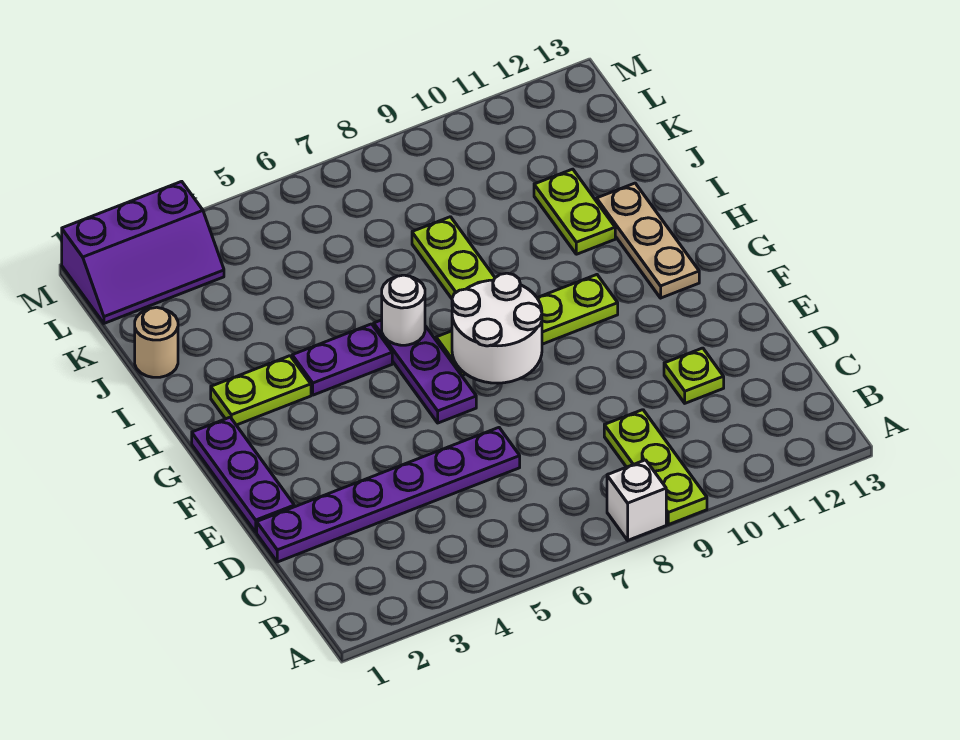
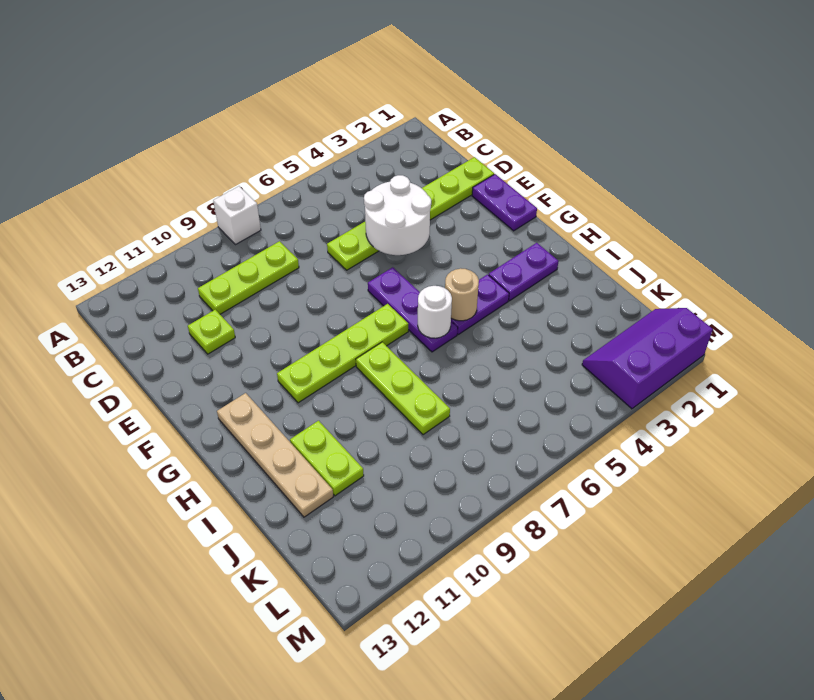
lime 1x3 plate [604,410,707,525] -> lime 1x3 plate turned to [198,241,299,314]
purple 1x6 plate [257,428,520,562] -> lime 1x6 plate [327,157,494,270]
purple 1x3 plate [192,417,294,532] -> purple 1x2 plate [472,174,537,231]
white 2x2 round brick [452,273,542,383] -> white 2x2 round brick moved to [364,175,431,255]
tan 1x3 plate [597,183,699,298] -> tan 1x4 plate [217,393,333,517]
lime 1x2 plate [211,356,311,425] -> purple 1x2 plate [489,243,559,301]
tan 1x1 round brick [135,307,178,377] -> tan 1x1 round brick moved to [445,268,479,321]

